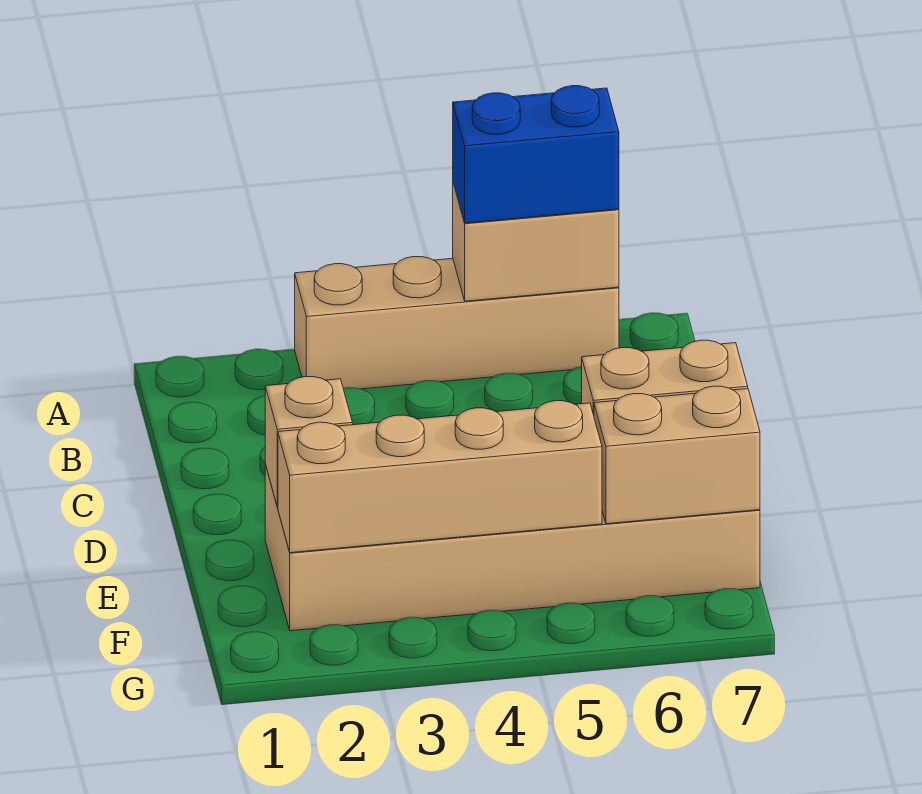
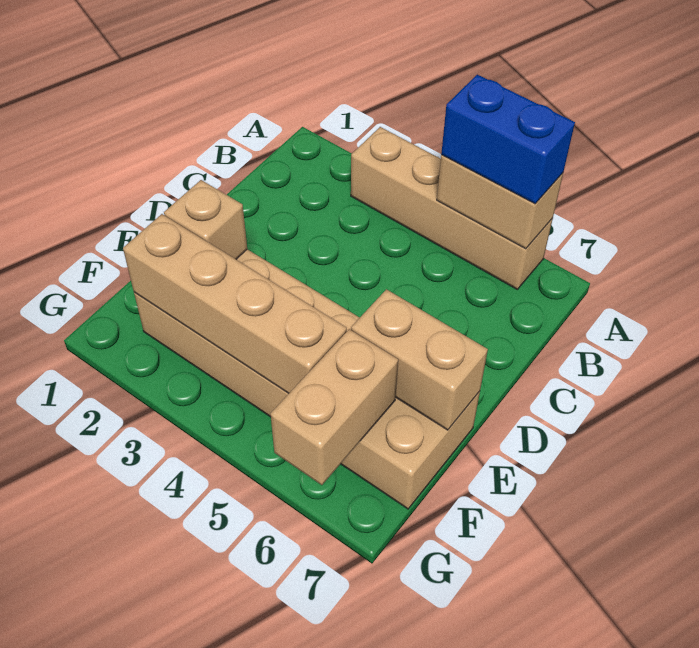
tan 1x2 brick [594,386,760,524] -> tan 1x2 brick turned to [271,329,398,485]

